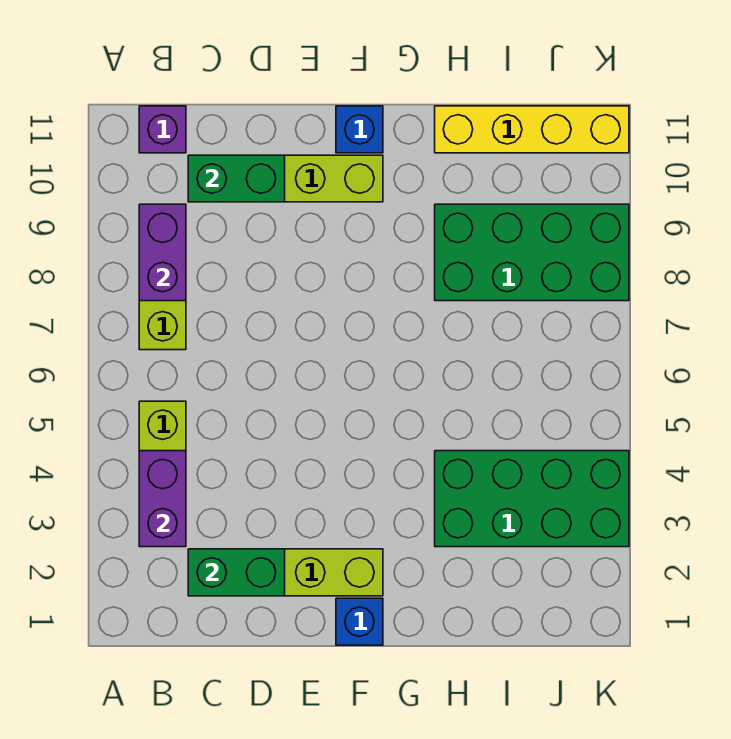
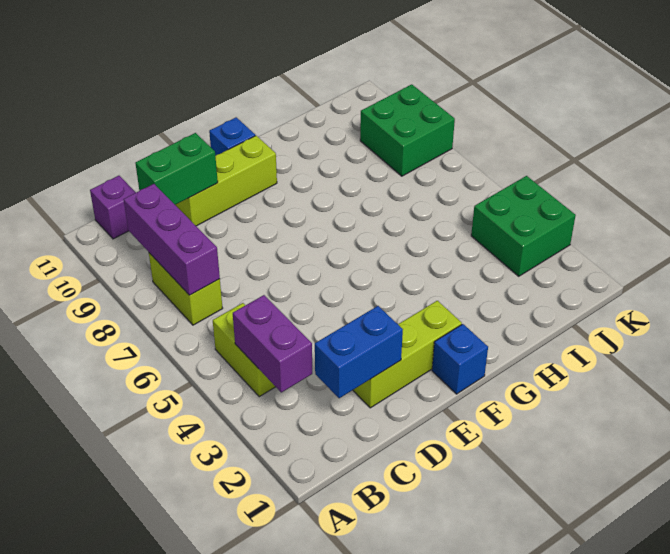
purple 1x2 brick [139,204,186,301] -> purple 1x3 brick [124,184,220,295]
green 1x2 brick [188,549,285,596] -> blue 1x2 brick [315,306,403,398]
green 2x4 brick [435,451,629,547] -> green 2x2 brick [471,176,576,276]
green 2x4 brick [435,204,629,301] -> green 2x2 brick [360,84,455,176]
yellow 1x4 brick [435,106,629,153] -> none

